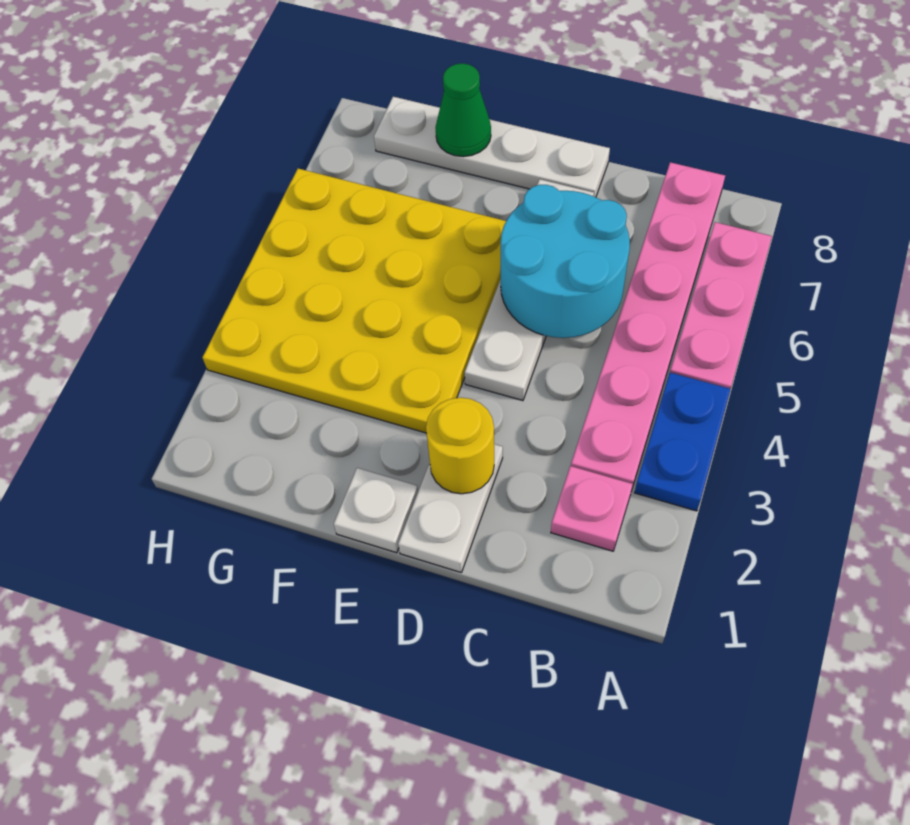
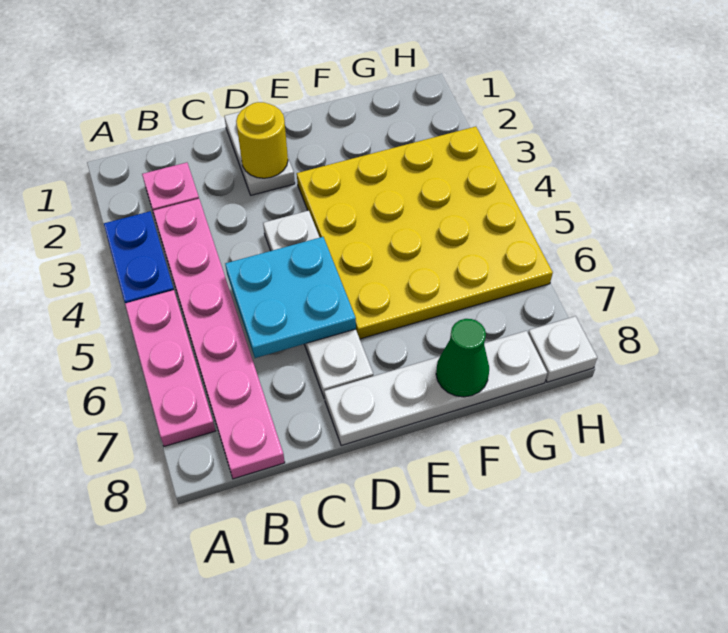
cyan 2x2 round brick [501,185,630,338] -> cyan 2x2 plate [225,237,356,358]
white 1x1 plate [334,468,418,553] -> white 1x1 plate moved to [528,316,597,382]

